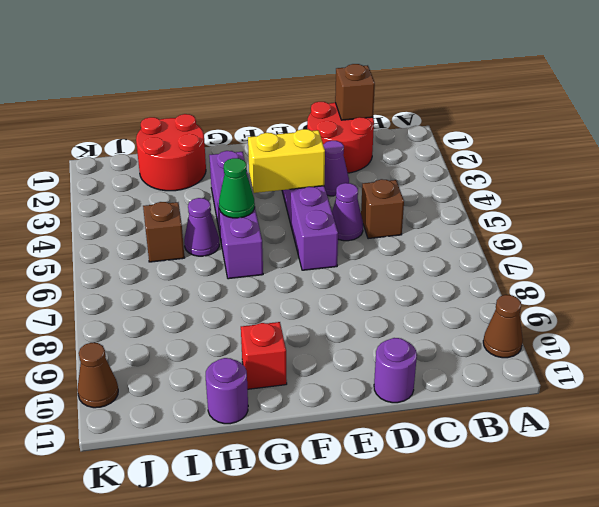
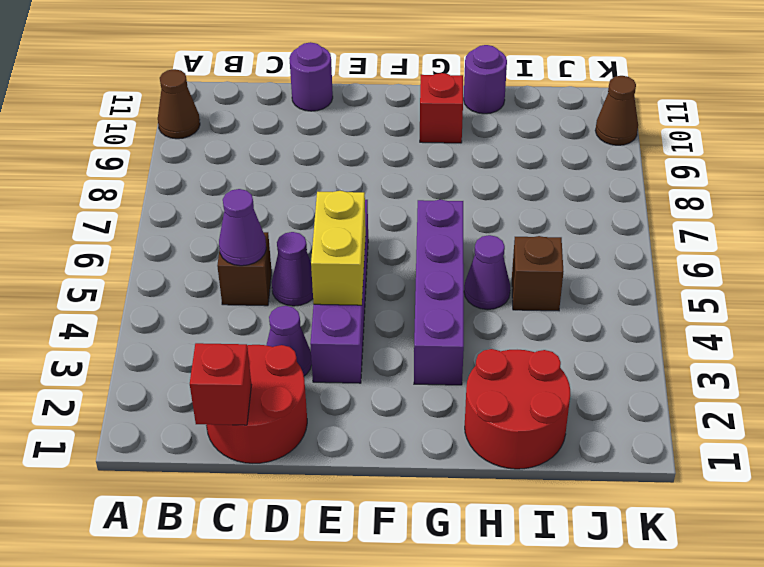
brown 1x1 brick [335,64,375,120] -> red 1x1 brick [190,343,251,425]
none -> purple 1x1 cone [219,189,266,266]
yellow 1x2 brick [248,129,325,193] -> yellow 1x2 brick turned to [311,191,366,305]
green 1x1 cone [219,158,255,218] -> none

